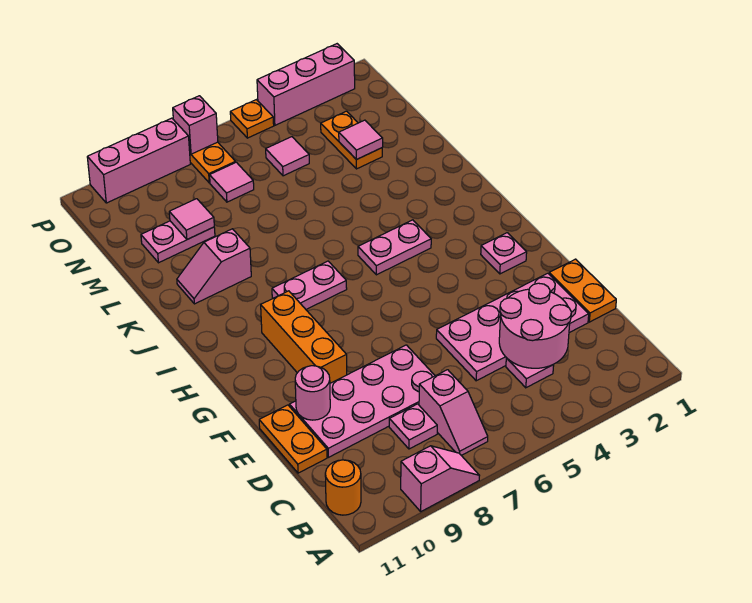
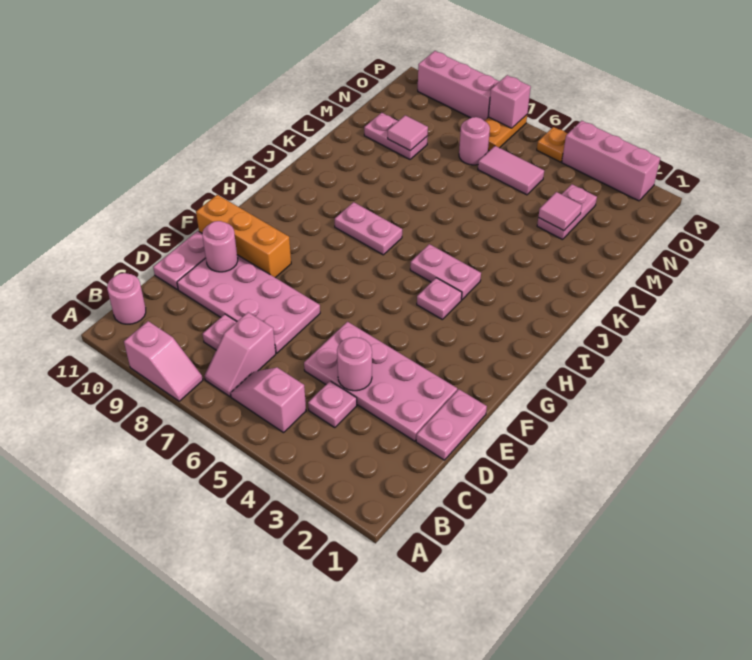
orange 1x1 round brick [325,460,361,515] -> pink 1x1 round brick [107,273,146,324]
pink 2x2 round brick [499,283,571,368] -> pink 1x1 round brick [337,337,372,391]
orange 1x2 plate [549,259,616,322] -> pink 1x2 plate [416,389,487,460]
orange 1x2 plate [259,405,327,473] -> pink 1x2 plate [153,231,206,289]
orange 1x3 brick [261,291,347,383] -> orange 1x3 brick turned to [196,195,291,278]
pink 1x1 plate [481,233,527,274] -> pink 1x1 plate moved to [417,278,462,319]
pink 1x2 slope [177,229,251,304] -> pink 1x2 slope moved to [231,367,306,433]
orange 1x2 plate [321,111,382,169] -> pink 1x2 plate [537,184,597,240]
pink 1x1 tile [266,137,309,176] -> pink 1x2 tile [478,146,544,195]
pink 1x1 tile [210,162,254,202] -> pink 1x1 round brick [459,117,490,165]

